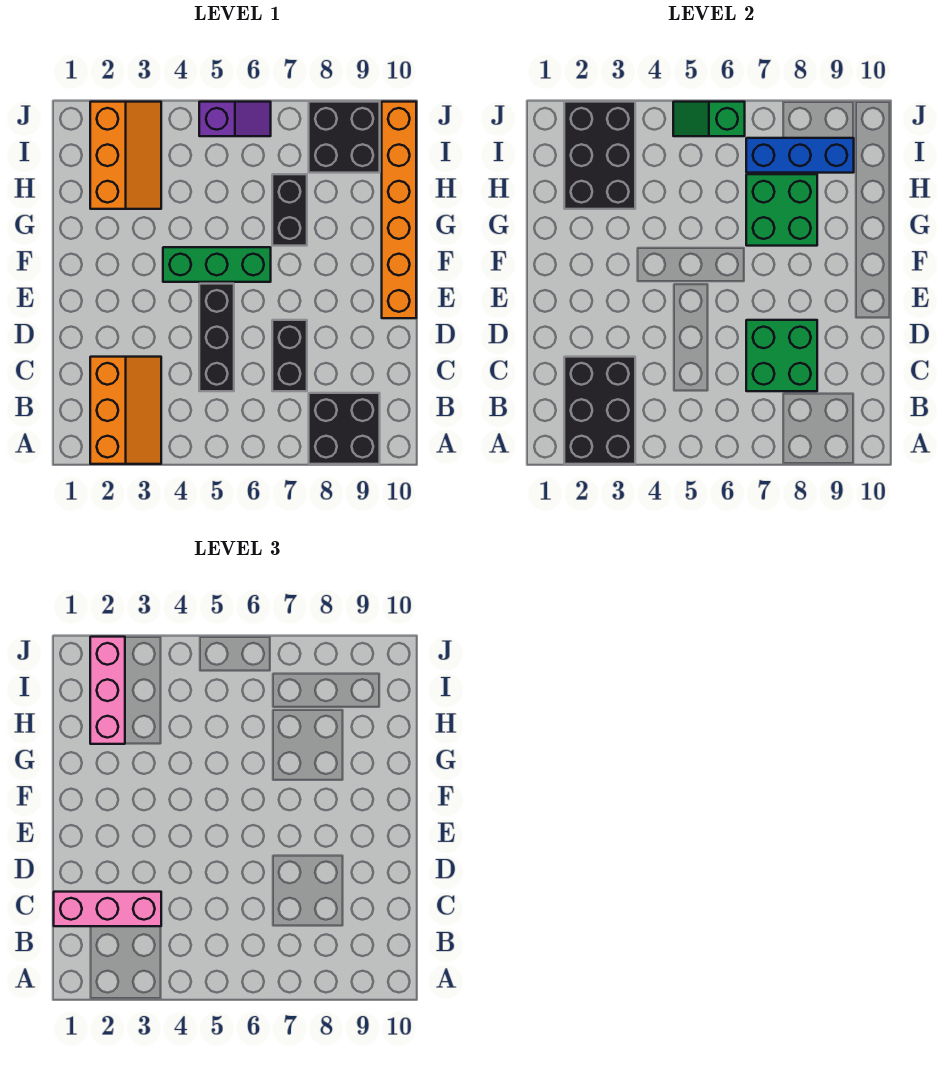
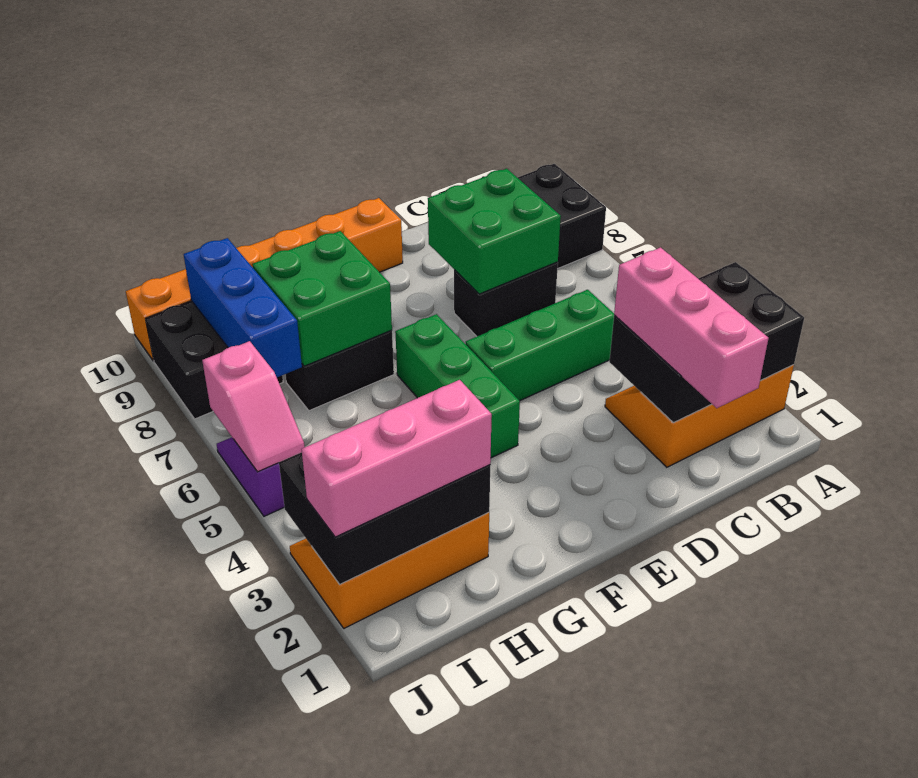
black 1x3 brick [199,284,234,391] -> green 1x3 brick [466,290,614,401]
green 1x2 slope [673,102,745,136] -> pink 1x2 slope [202,341,305,472]

